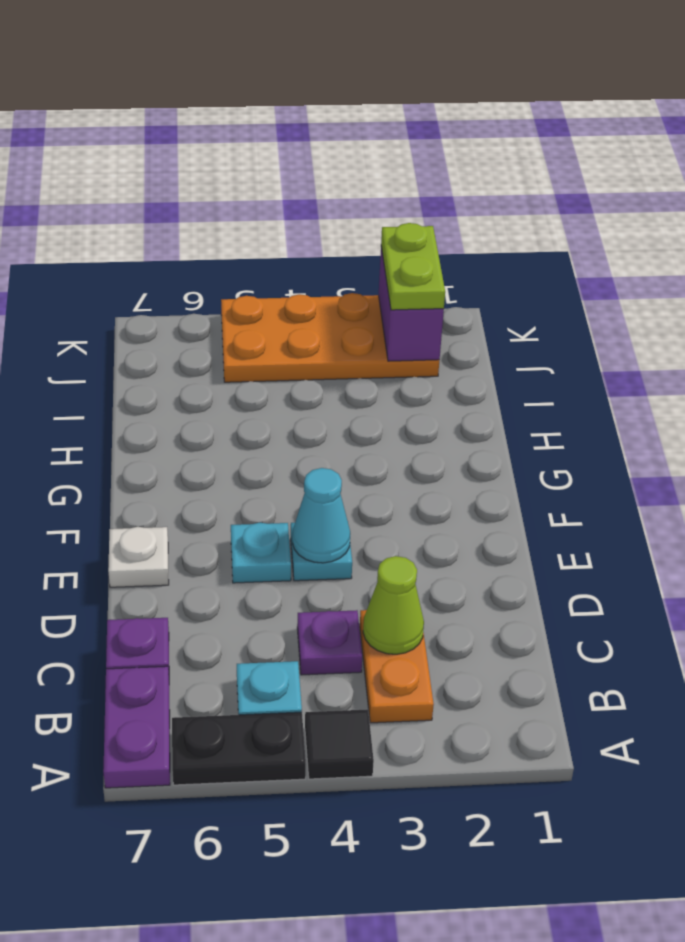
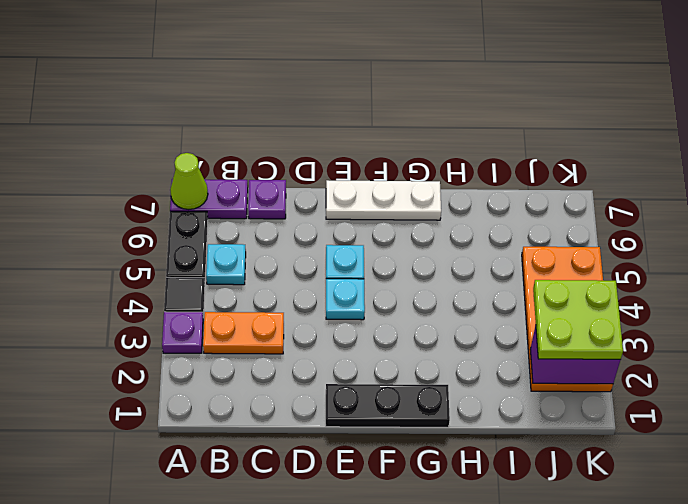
lime 1x1 cone [363,556,424,654] -> lime 1x1 cone moved to [170,153,208,210]
purple 1x1 plate [297,610,362,675] -> purple 1x1 plate moved to [162,312,203,353]
none -> black 1x3 plate [326,384,450,427]
cyan 1x1 cone [292,468,350,563] -> none
white 1x1 plate [108,527,169,587] -> white 1x3 plate [326,180,441,220]
lime 1x2 plate [381,223,445,310] -> lime 2x2 plate [533,280,623,359]

